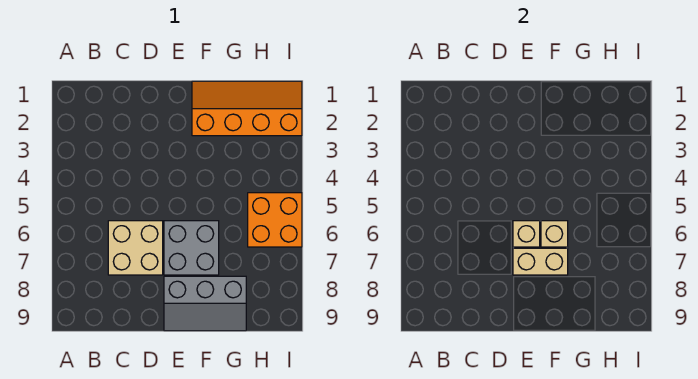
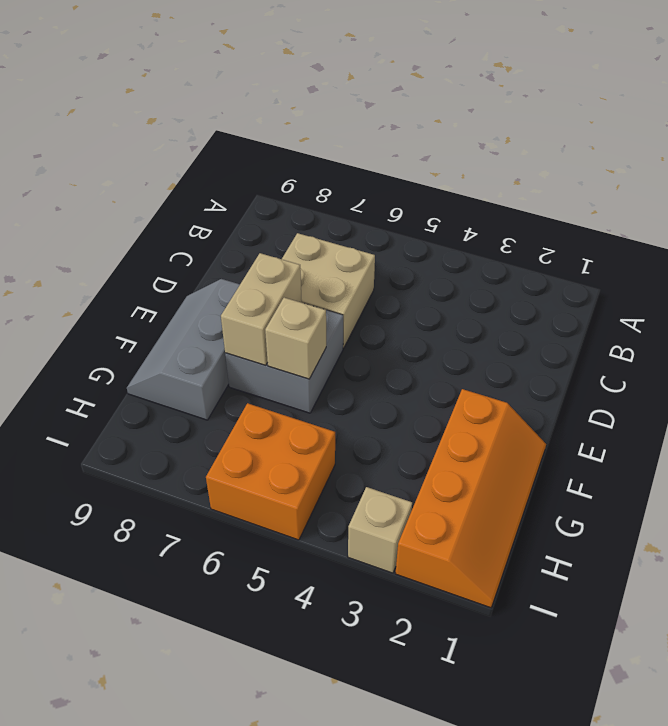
tan 1x1 brick [513,221,540,247] -> tan 1x1 brick moved to [348,487,412,573]

